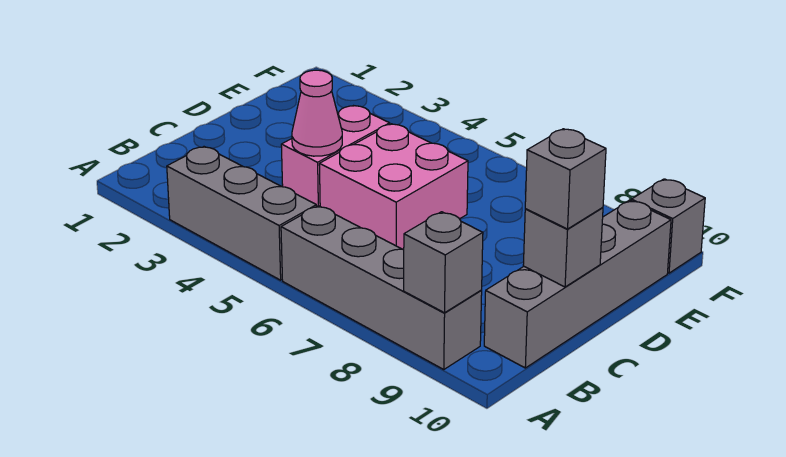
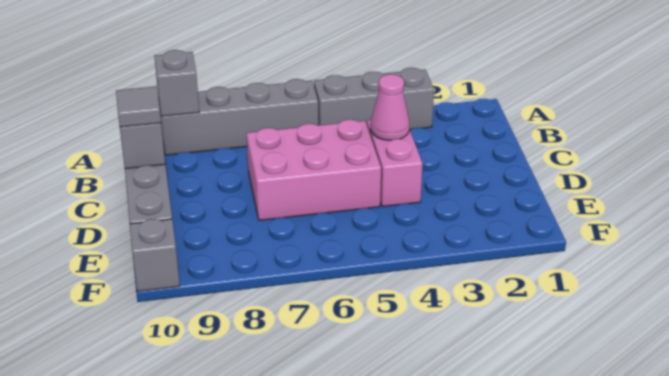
pink 2x2 brick [319,124,468,250] -> pink 2x3 brick [246,120,381,220]
grey 1x1 brick [525,129,606,229] -> grey 1x1 tile [116,86,161,127]

